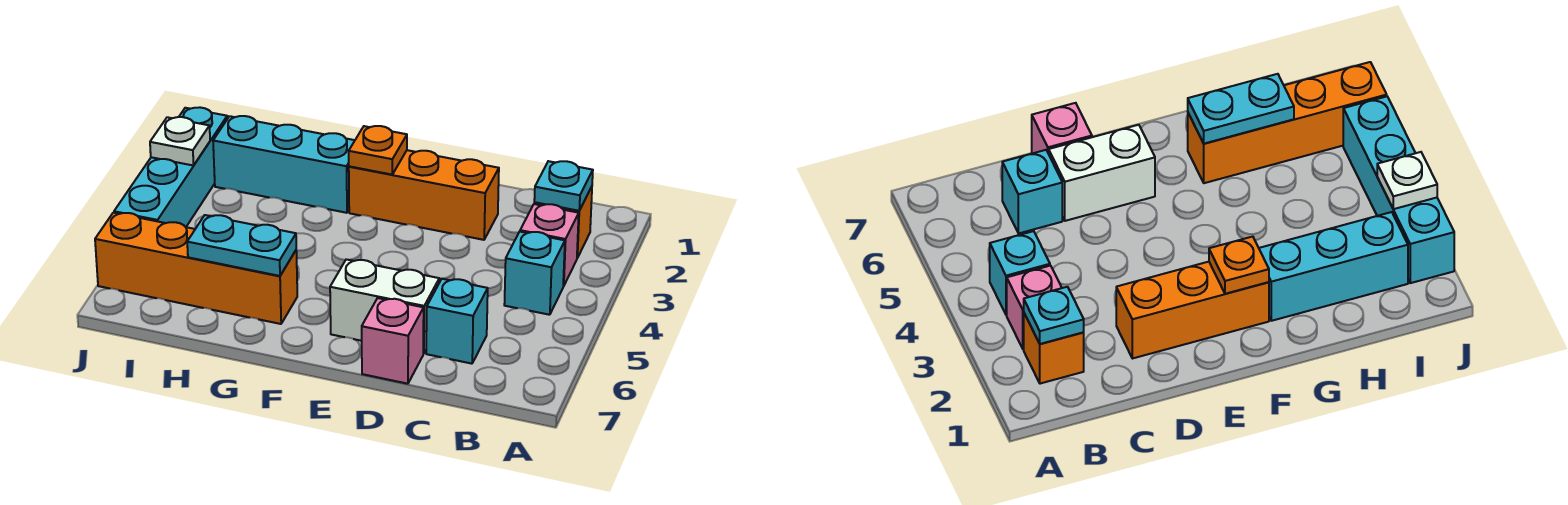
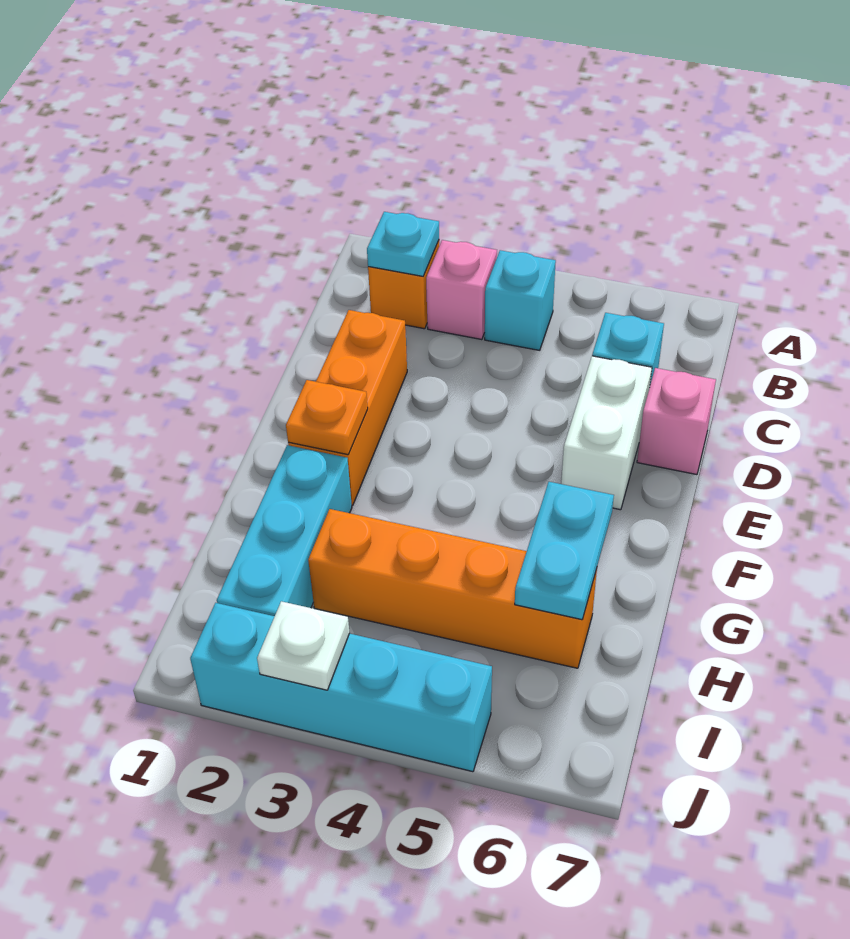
orange 1x4 brick [95,213,297,324] -> orange 1x4 brick turned to [308,509,597,668]

